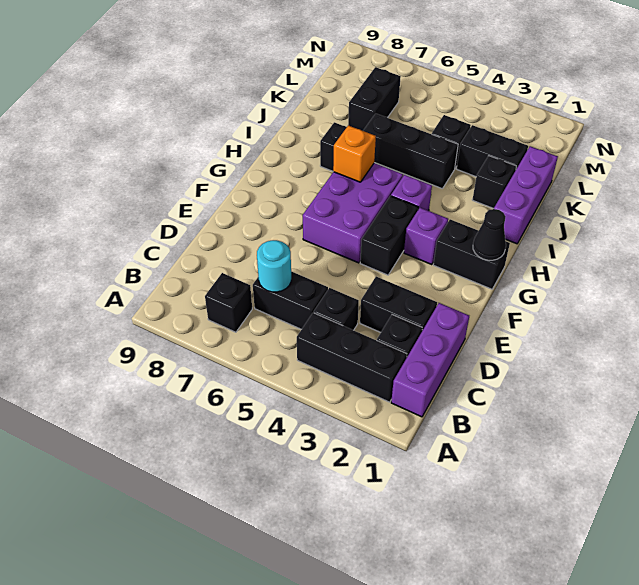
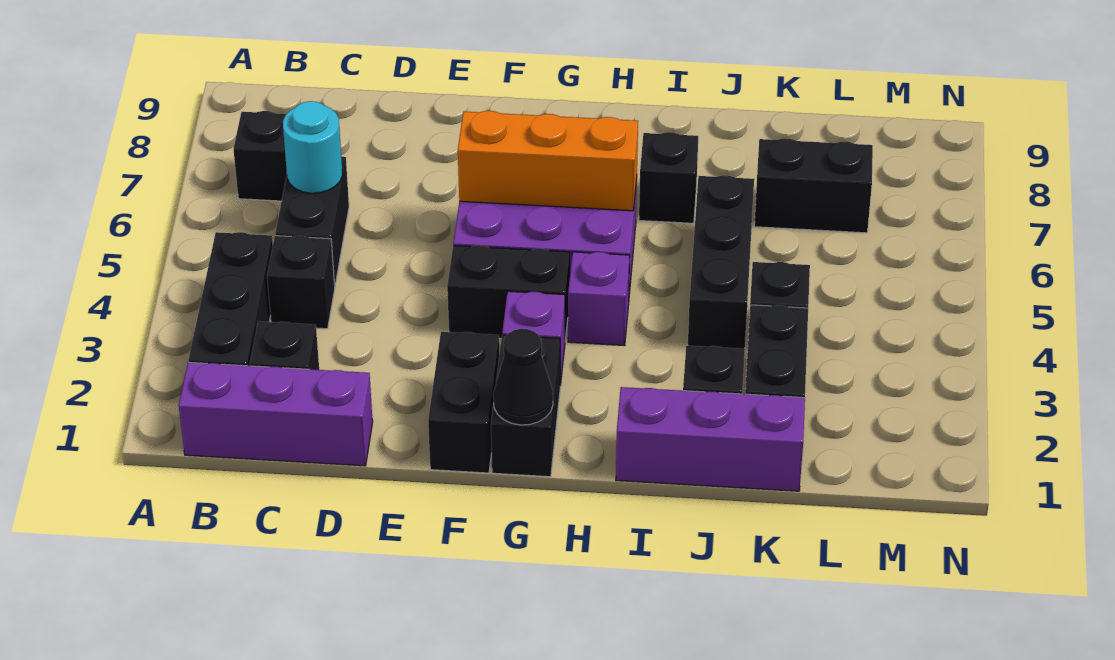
black 1x2 brick [360,277,437,332] -> black 1x2 brick moved to [428,332,499,473]
orange 1x1 brick [333,125,376,182] -> orange 1x3 brick [458,111,638,211]

